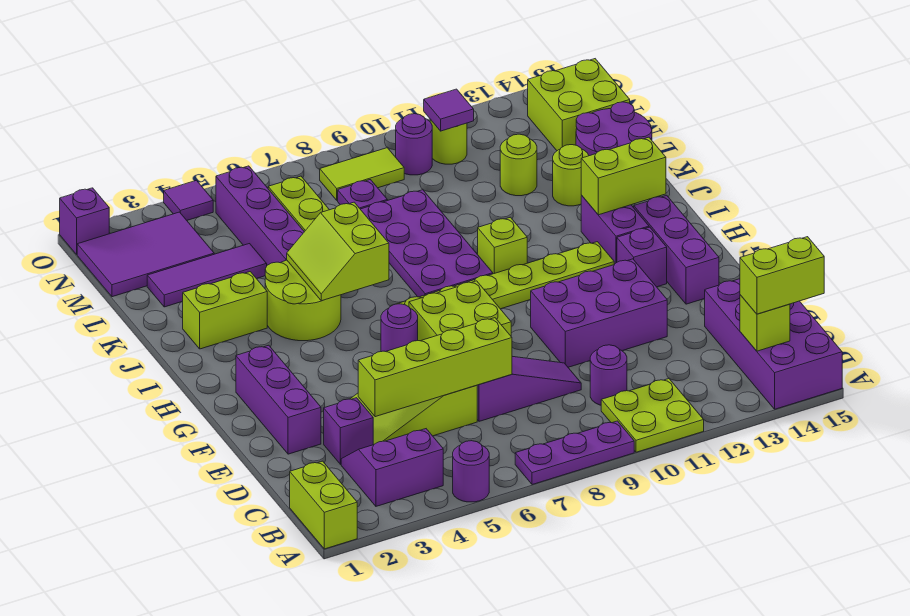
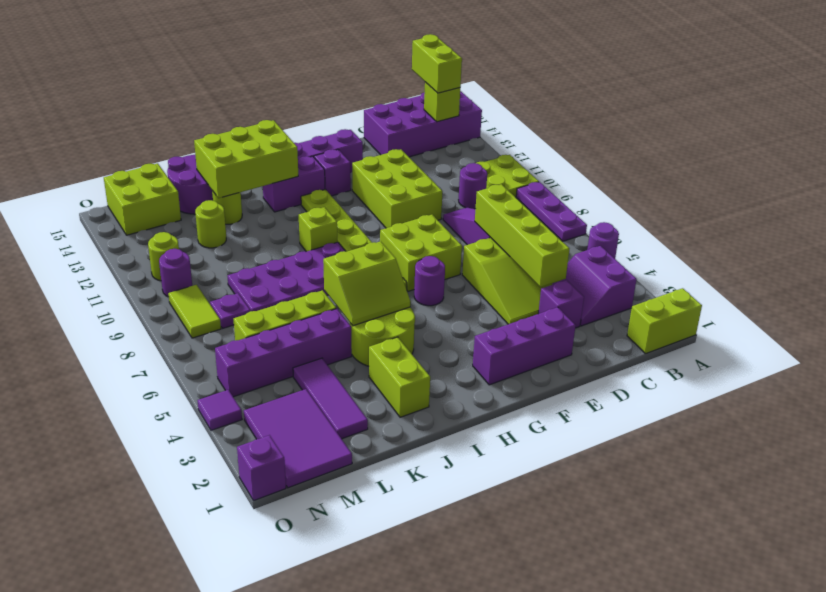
purple 2x3 brick [531,259,667,367] -> lime 2x3 brick [352,149,443,228]
lime 1x2 brick [581,137,666,215] -> lime 2x3 brick [194,120,298,198]
purple 1x1 tile [424,89,474,131] -> none

